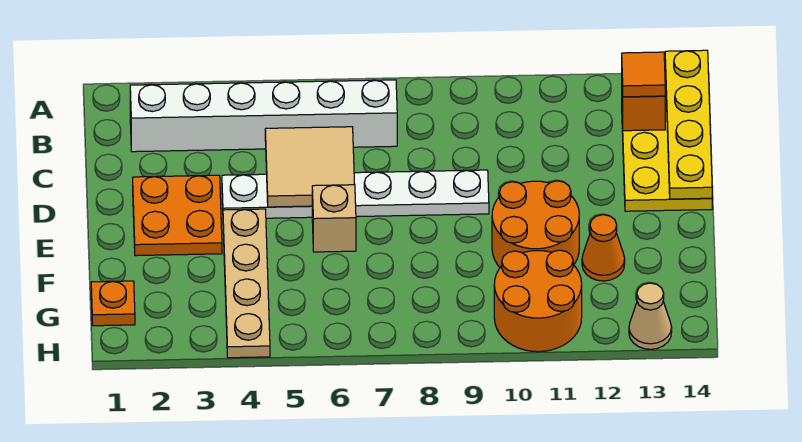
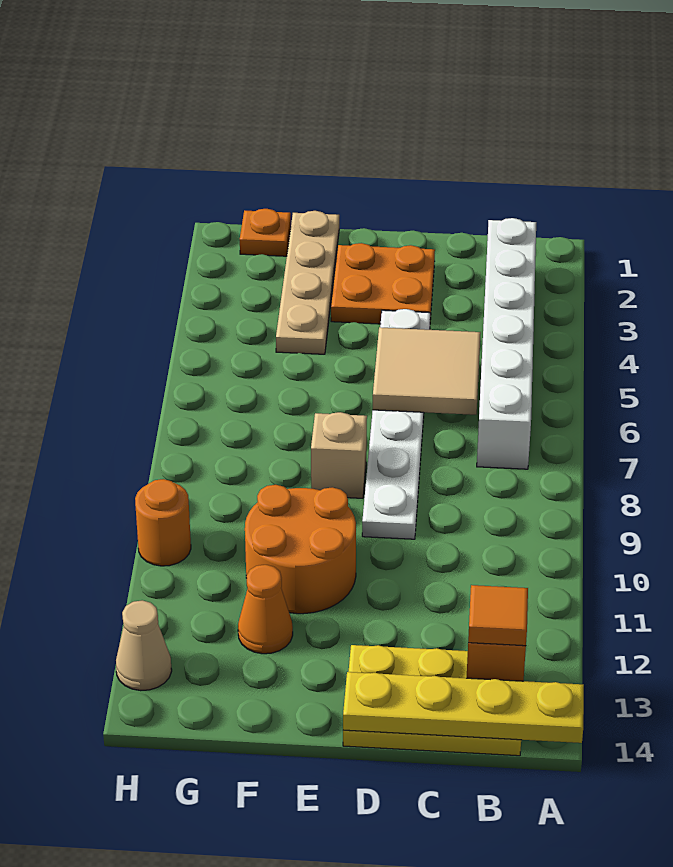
tan 1x4 plate [223,209,270,358] -> tan 1x4 plate turned to [276,211,339,354]
tan 1x1 brick [312,185,356,252] -> tan 1x1 brick moved to [311,412,367,498]
orange 2x2 round brick [494,250,582,352] -> orange 1x1 round brick [135,479,191,566]

